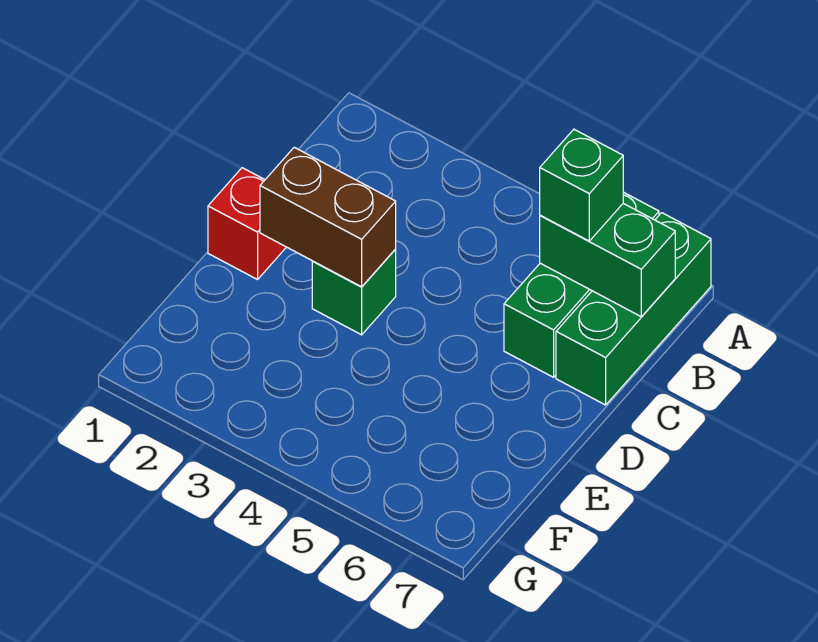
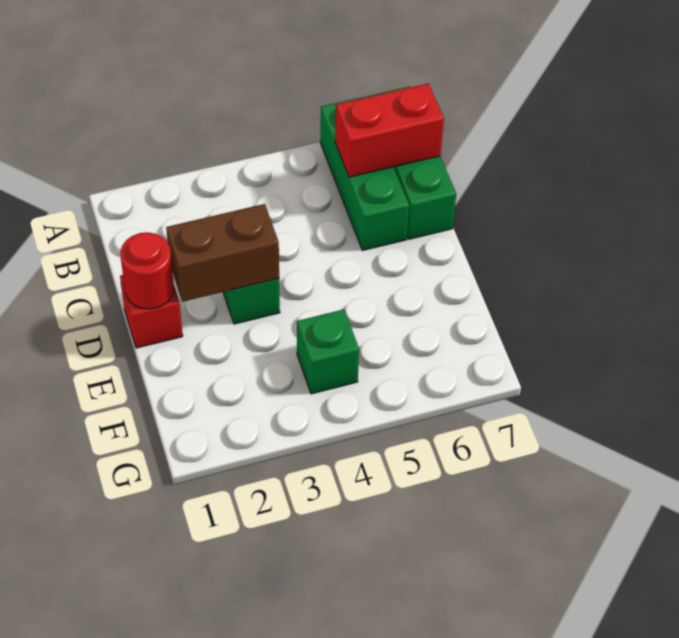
green 1x2 brick [540,204,675,317] -> red 1x2 brick [335,83,444,177]
green 1x1 brick [540,129,623,241] -> green 1x1 brick moved to [297,309,359,394]
none -> red 1x1 round brick [120,232,174,309]

